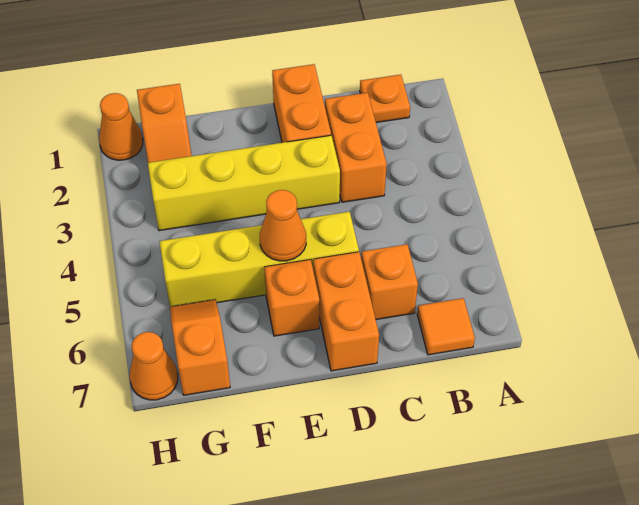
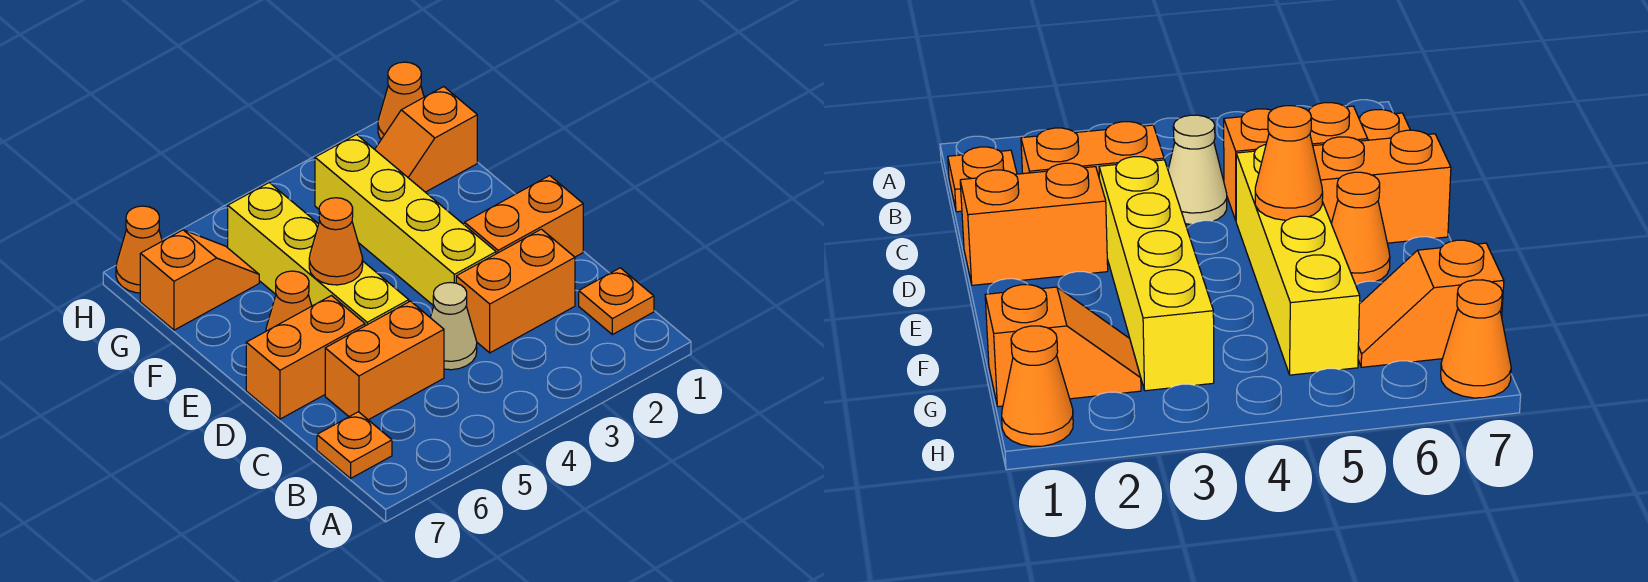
orange 1x1 tile [417,298,475,355] -> orange 1x1 plate [317,412,392,478]
none -> tan 1x1 cone [430,282,477,370]
orange 1x1 brick [361,244,418,319] -> orange 1x2 brick [325,301,444,420]
orange 1x1 brick [264,260,319,336] -> orange 1x1 cone [266,271,312,331]

